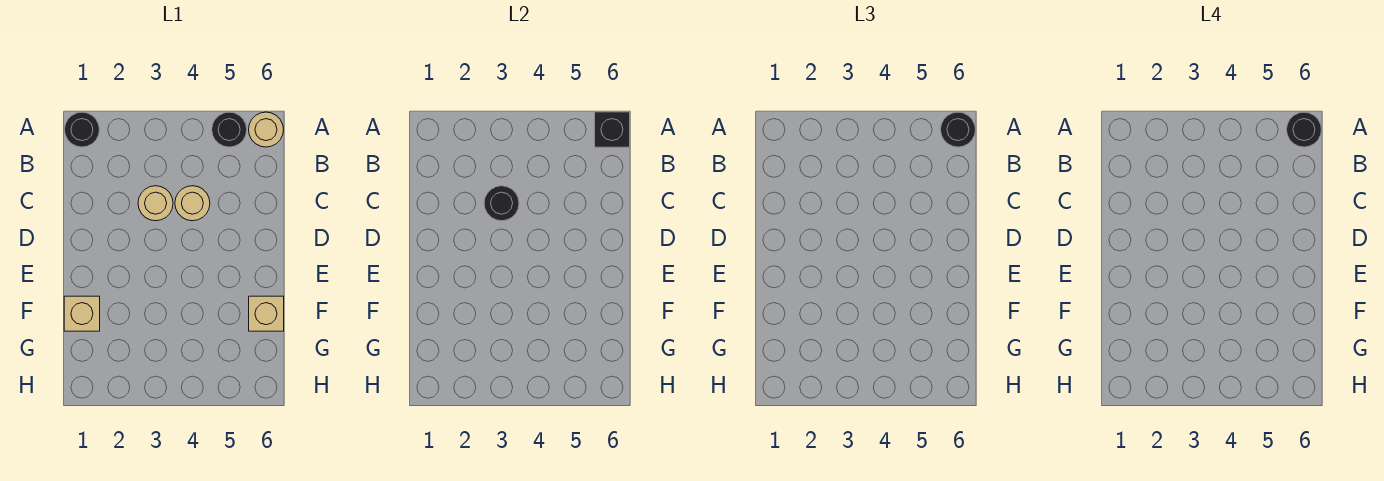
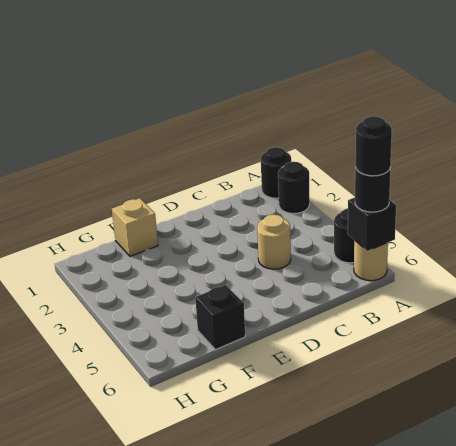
tan 1x1 round brick [138,186,173,221] -> none
black 1x1 round brick [484,186,519,221] -> black 1x1 round brick moved to [278,162,310,214]
tan 1x1 brick [249,296,284,331] -> black 1x1 brick [195,285,245,350]

